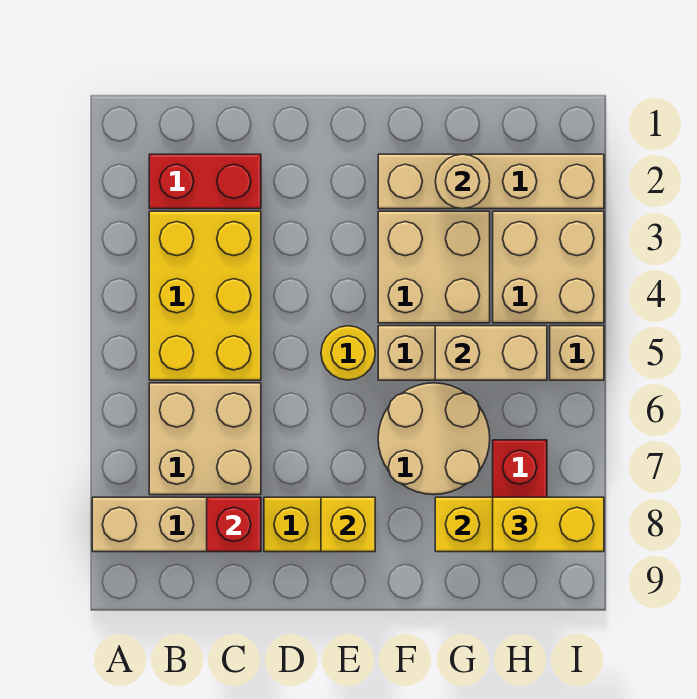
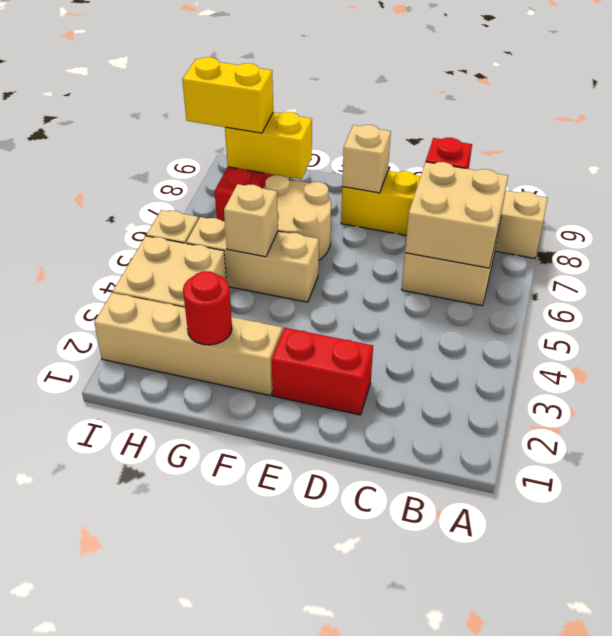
red 1x2 brick [149,154,261,209] -> red 1x2 brick moved to [272,328,373,415]
yellow 2x3 brick [149,211,261,380] -> none
yellow 1x1 round brick [321,326,375,380] -> none
yellow 1x1 brick [321,497,375,552] -> tan 1x1 brick [342,125,391,193]
tan 2x2 brick [378,211,490,323] -> tan 2x2 brick moved to [405,162,508,268]
tan 1x1 round brick [435,154,490,209] -> red 1x1 round brick [183,271,232,345]
tan 1x2 brick [435,326,547,380] -> tan 1x1 brick [224,184,278,257]

